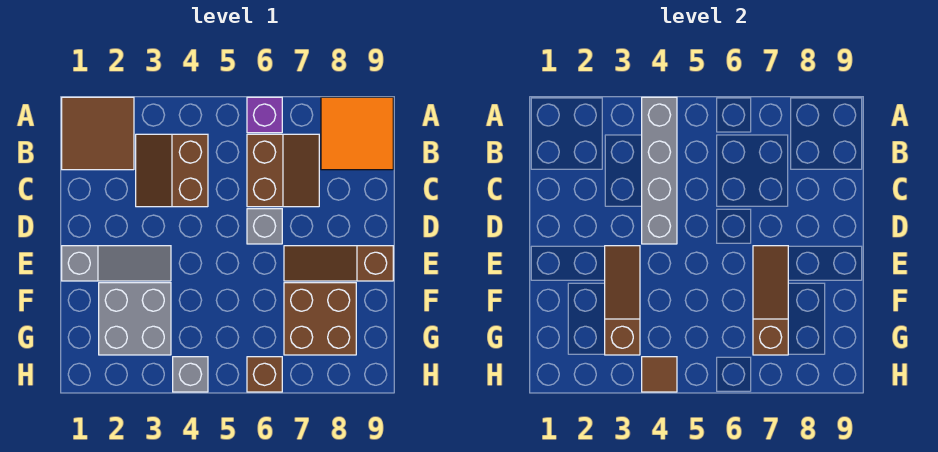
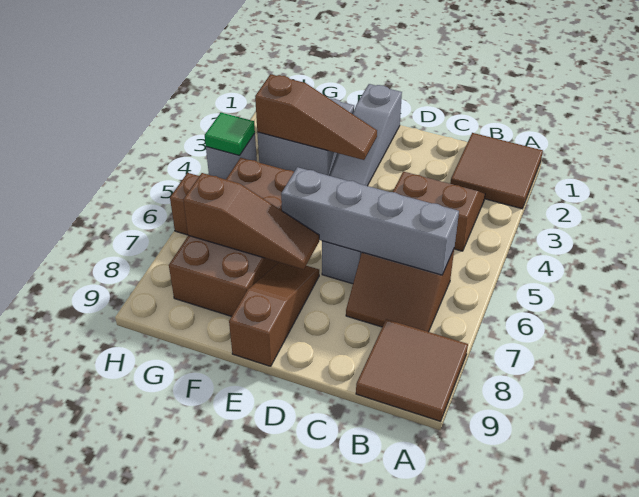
grey 1x4 brick [642,97,677,244] -> grey 1x4 brick moved to [281,167,459,275]
purple 1x1 brick [247,97,282,133] -> none
orange 2x2 tile [321,97,393,170] -> brown 2x2 tile [356,319,468,421]
brown 2x2 brick [284,283,356,355] -> brown 2x4 brick [169,158,294,316]
brown 1x1 tile [642,357,677,392] -> green 1x1 tile [205,113,255,156]

